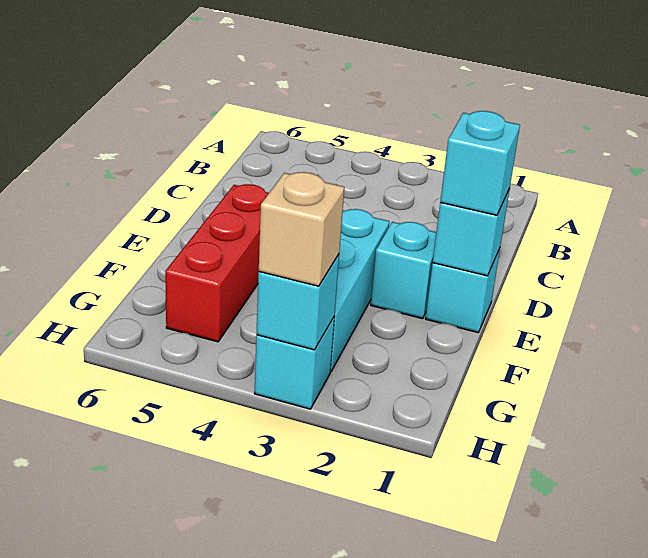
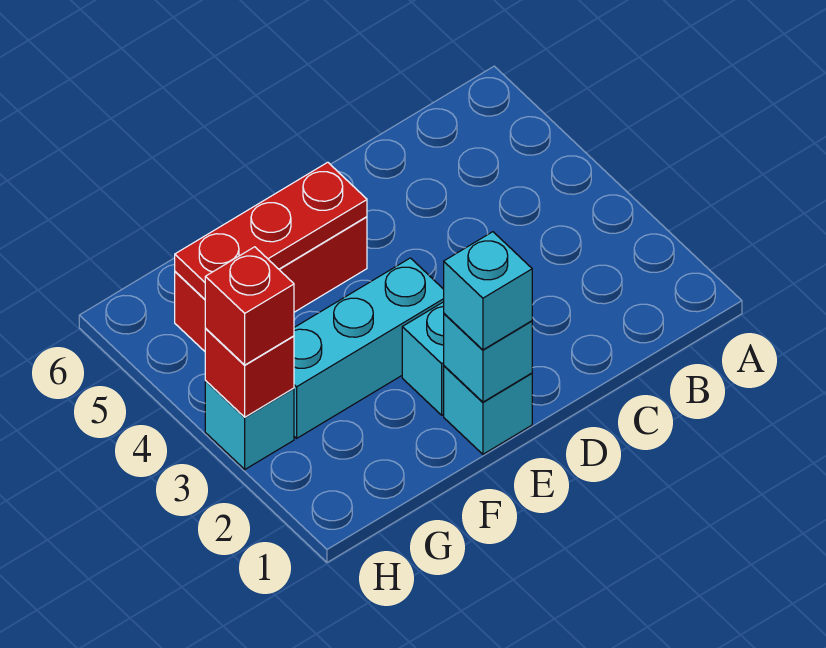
none -> red 1x3 plate [175,162,367,299]
cyan 1x1 brick [256,255,339,350] -> red 1x1 brick [205,329,294,417]
tan 1x1 brick [259,172,344,286] -> red 1x1 brick [205,247,294,365]

